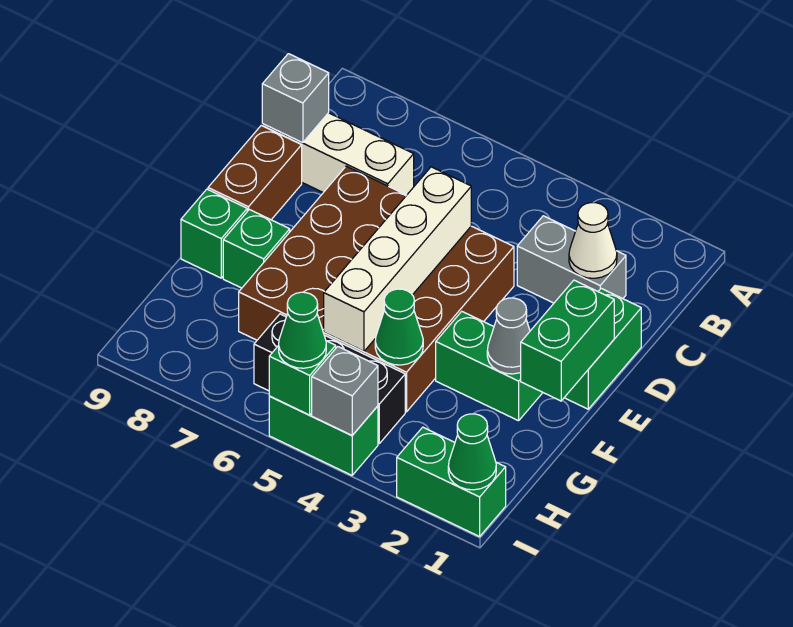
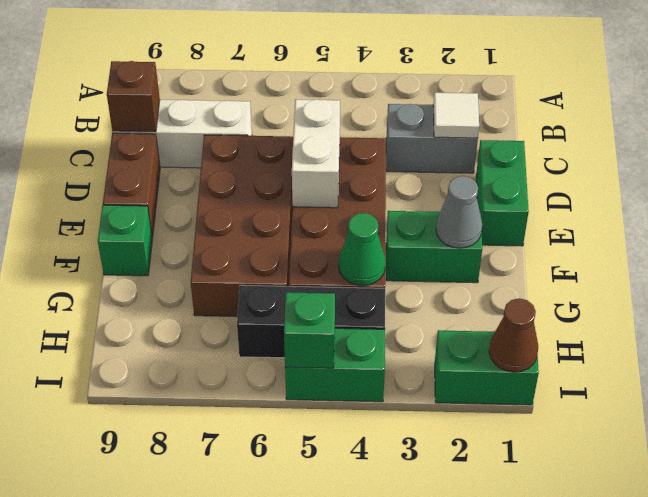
white 1x1 cone [569,203,617,278] -> white 1x1 tile [433,93,479,138]
grey 1x1 brick [262,54,329,143] -> brown 1x1 brick [107,61,160,132]
white 1x4 brick [324,167,471,351] -> white 1x2 brick [292,99,340,208]
green 1x2 brick [521,280,614,401] -> none
green 1x1 brick [223,210,290,288] -> none
green 1x1 cone [448,414,496,490] -> brown 1x1 cone [489,298,538,372]
grey 1x1 brick [312,347,378,435] -> none
green 1x1 cone [279,292,326,368] -> none

